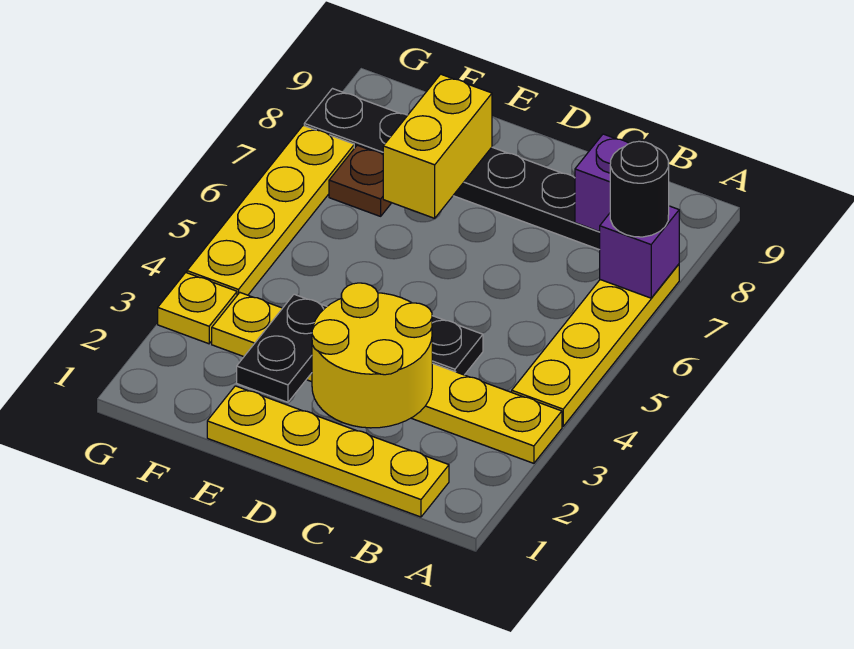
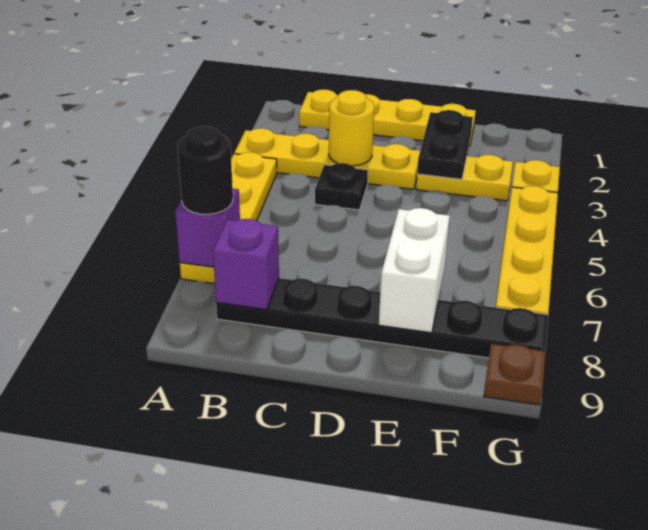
yellow 2x2 round brick [312,283,432,428] -> yellow 1x1 round brick [329,90,374,166]
yellow 1x2 brick [383,74,492,218] -> white 1x2 brick [379,208,450,333]
brown 1x1 plate [329,145,391,216] -> brown 1x1 plate moved to [484,344,546,405]

